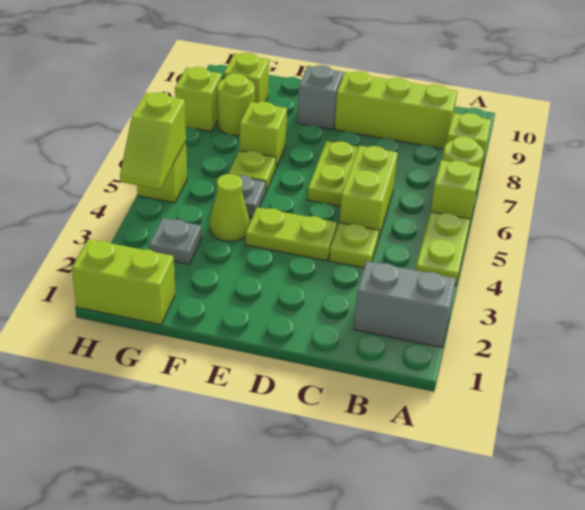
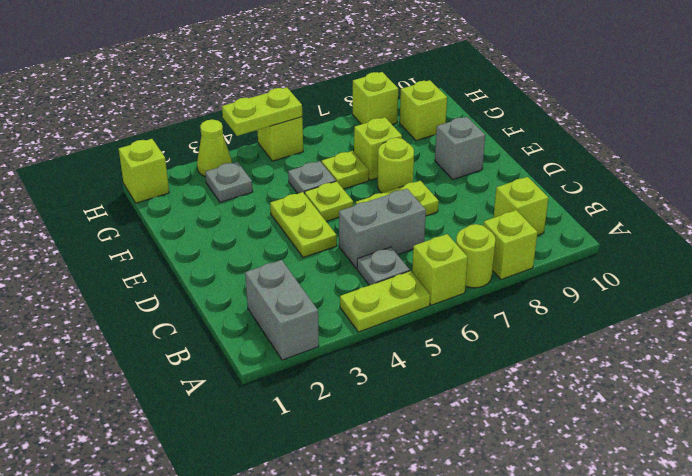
none -> grey 1x1 plate [357,247,410,285]
lime 1x3 brick [334,72,457,149] -> lime 1x1 brick [493,177,549,235]
lime 1x1 plate [329,223,379,268] -> lime 1x1 plate moved to [305,181,353,221]
lime 1x2 brick [339,146,398,240] -> grey 1x2 brick [339,189,426,269]
lime 1x1 cone [209,174,250,241] -> lime 1x1 cone moved to [197,120,232,177]
lime 1x2 brick [72,239,175,325] -> lime 1x1 brick [119,139,169,203]
lime 1x1 round brick [217,73,255,136] -> lime 1x1 round brick moved to [378,138,414,193]
lime 1x2 slope [120,93,186,189] -> lime 1x2 plate [222,87,302,136]

